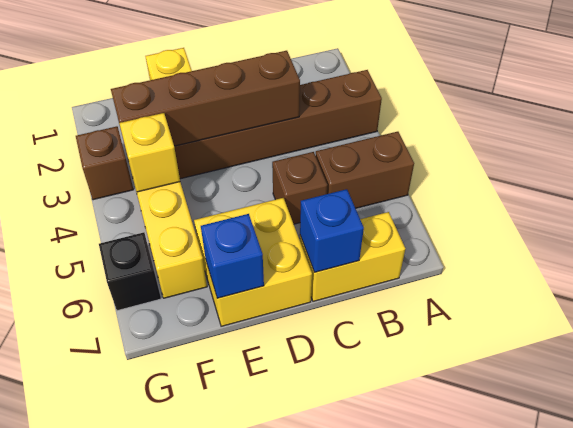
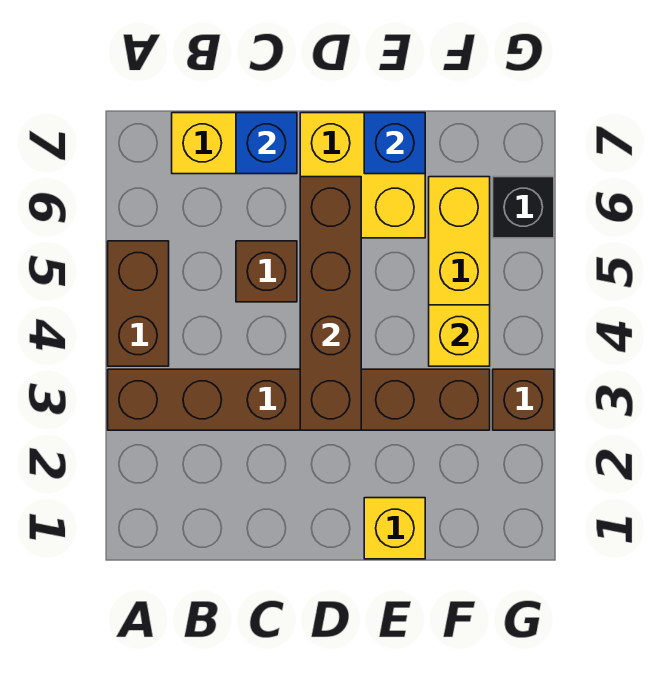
brown 1x2 brick [316,132,414,208] -> brown 1x2 brick turned to [108,241,169,366]
brown 1x4 brick [111,51,300,146] -> brown 1x4 brick turned to [300,177,361,430]

